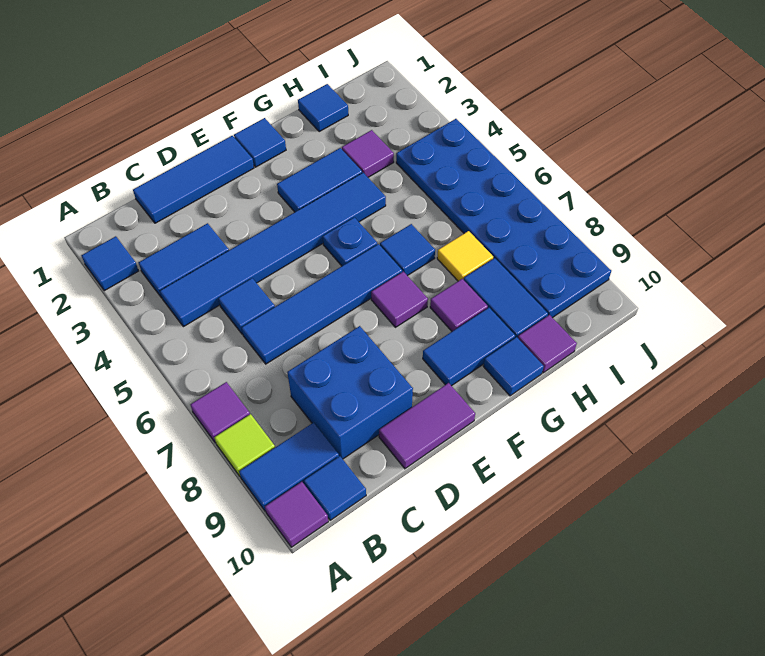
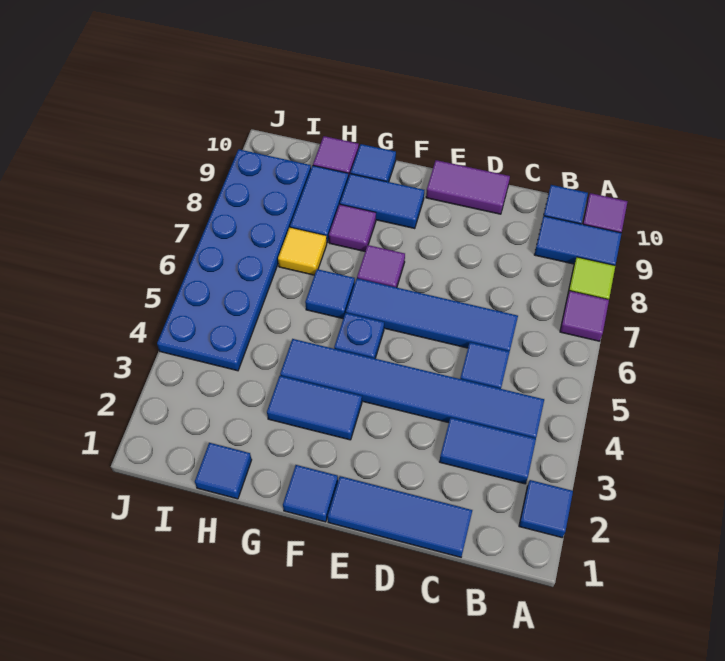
blue 2x2 brick [287,326,413,459] -> none
purple 1x1 tile [342,130,394,177] -> none

